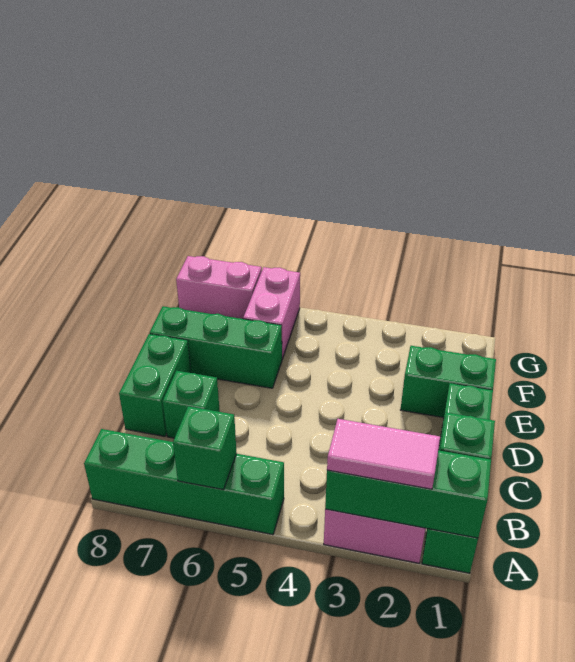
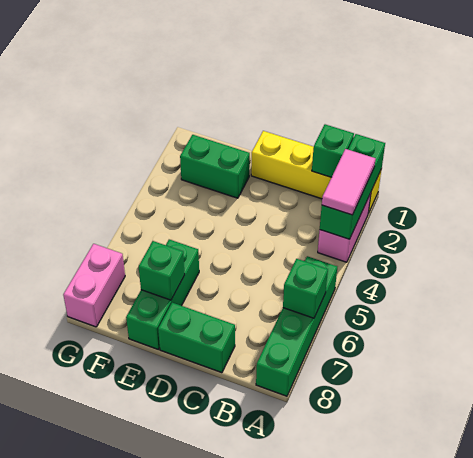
green 1x4 brick [422,383,493,573] -> yellow 1x4 brick [251,131,382,214]
green 1x1 brick [163,371,220,438] -> green 1x1 brick moved to [139,241,185,300]
green 1x2 brick [400,346,496,418] -> green 1x2 brick turned to [180,135,250,198]
pink 1x2 brick [243,267,300,359] -> none

